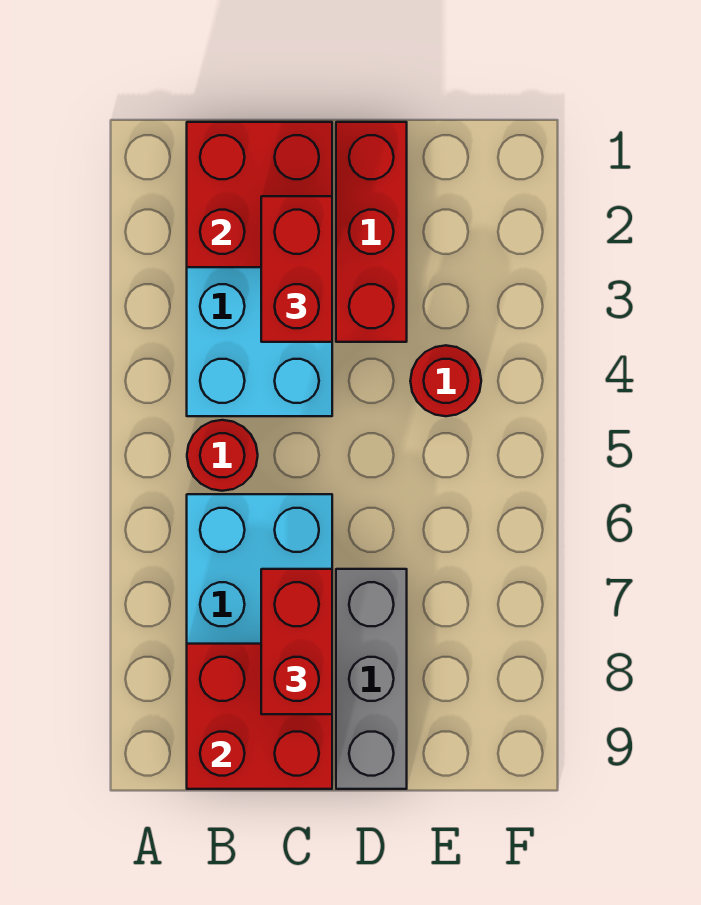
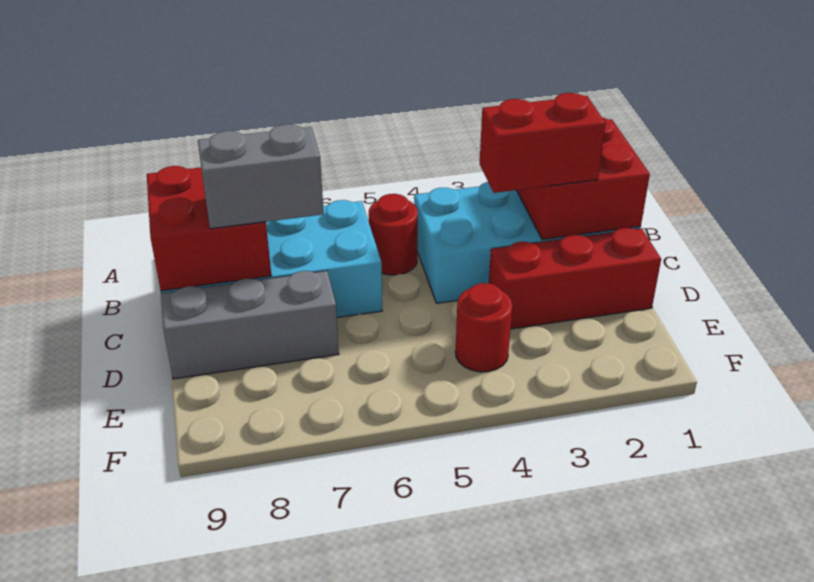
red 1x2 brick [261,569,332,714] -> grey 1x2 brick [198,124,324,229]

